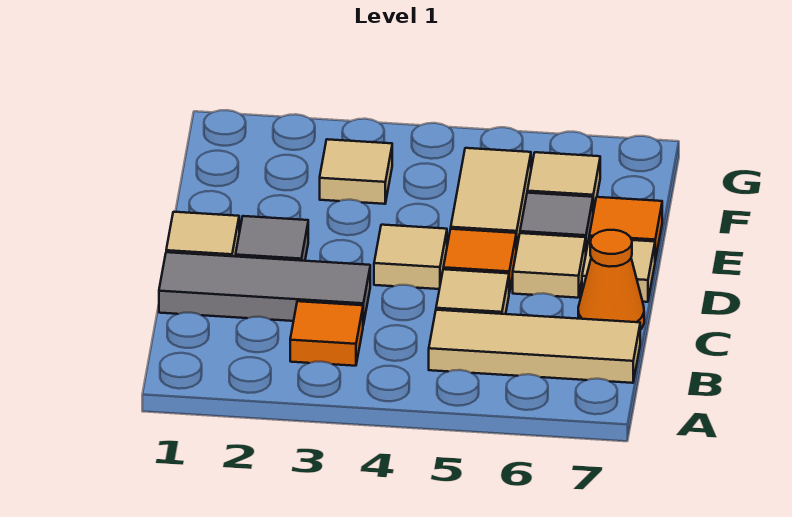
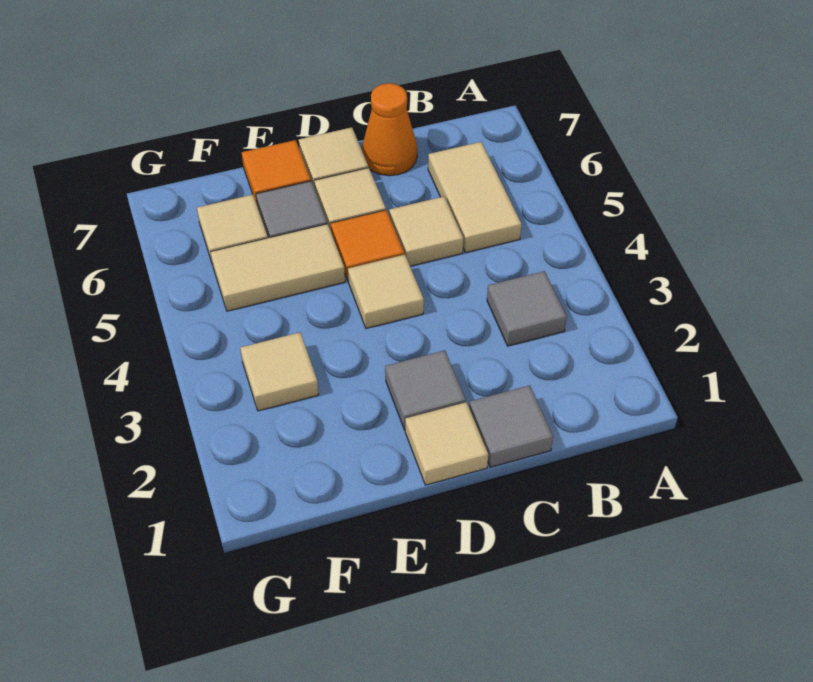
orange 1x1 tile [290,301,363,366] -> grey 1x1 tile [487,271,567,346]
tan 1x3 tile [429,310,640,383] -> tan 1x2 tile [428,142,521,253]
grey 1x3 tile [159,252,370,325] -> grey 1x1 tile [469,385,553,467]

